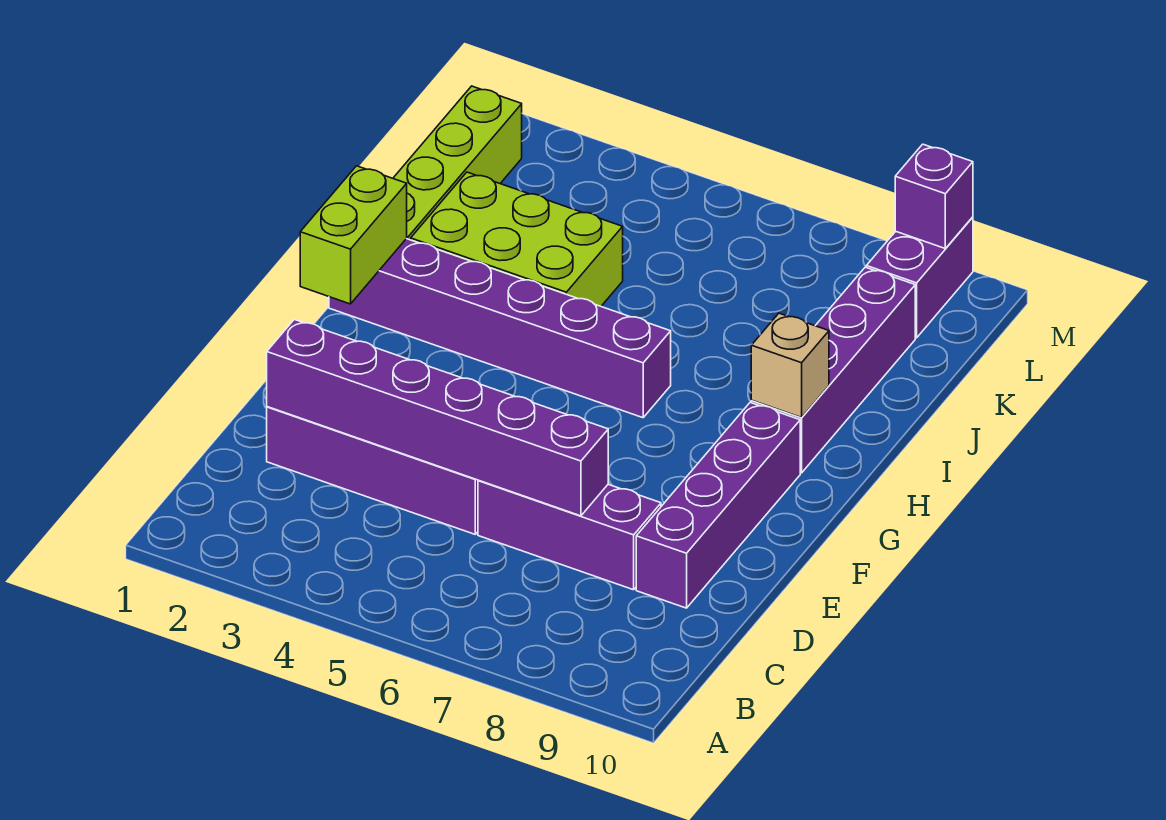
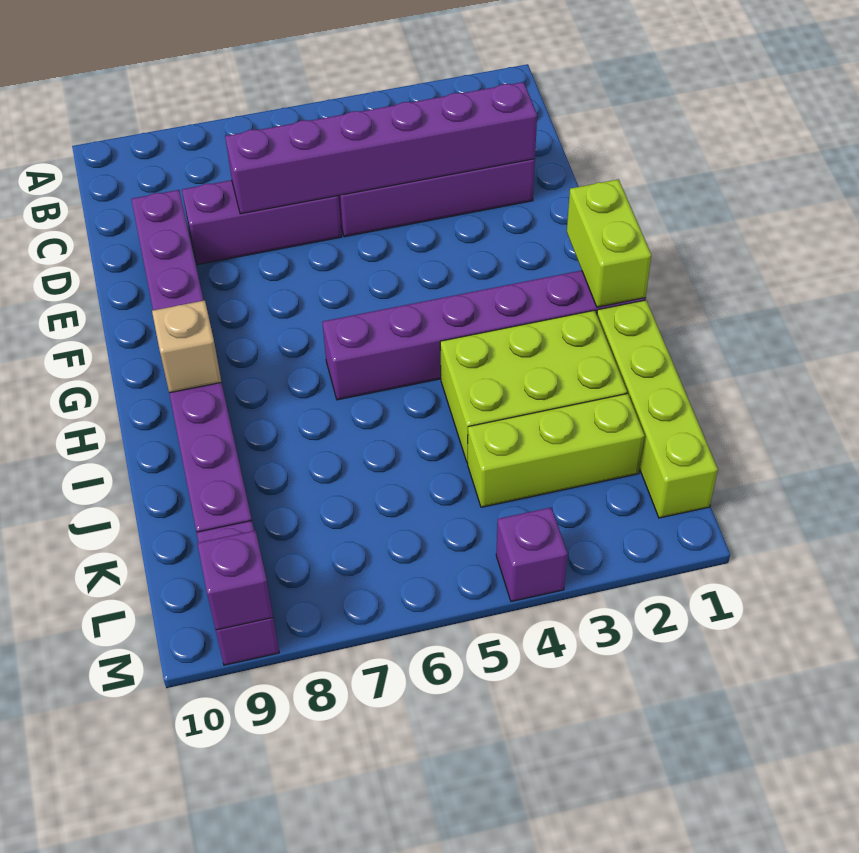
none -> lime 1x3 brick [468,394,645,507]
none -> purple 1x1 brick [496,508,568,602]

